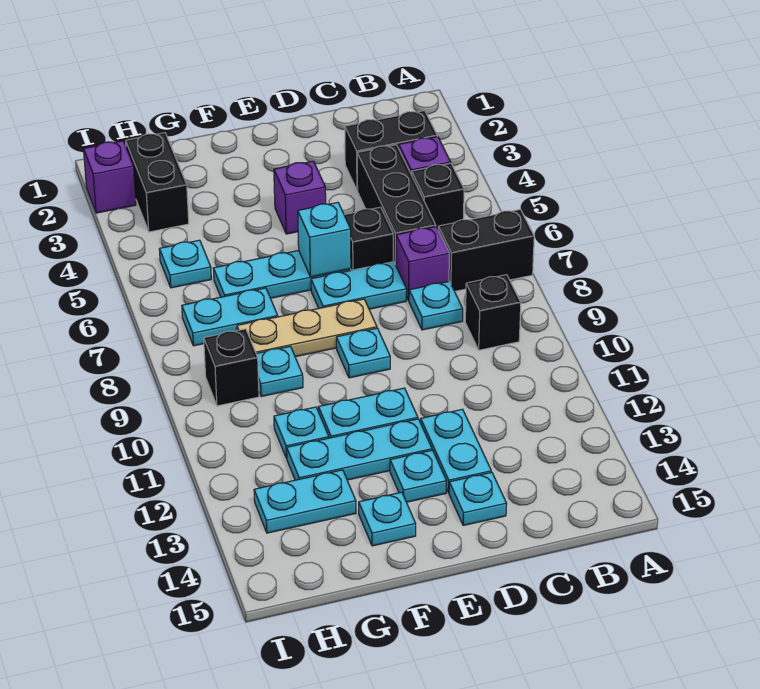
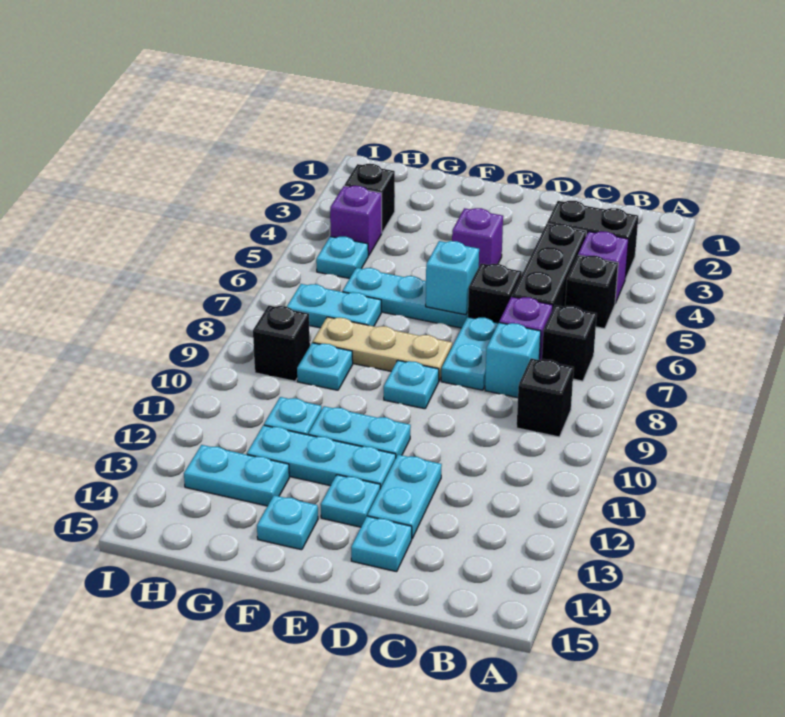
black 1x2 brick [438,209,534,291] -> black 1x1 brick [542,305,597,381]
cyan 1x1 plate [409,281,463,330] -> cyan 1x1 brick [485,323,541,398]
cyan 1x2 plate [311,262,407,309] -> cyan 1x2 plate turned to [441,317,498,390]
black 1x2 brick [126,133,189,232] -> black 1x1 brick [344,163,395,232]
purple 1x1 brick [84,141,136,213] -> purple 1x1 brick moved to [330,186,382,256]

